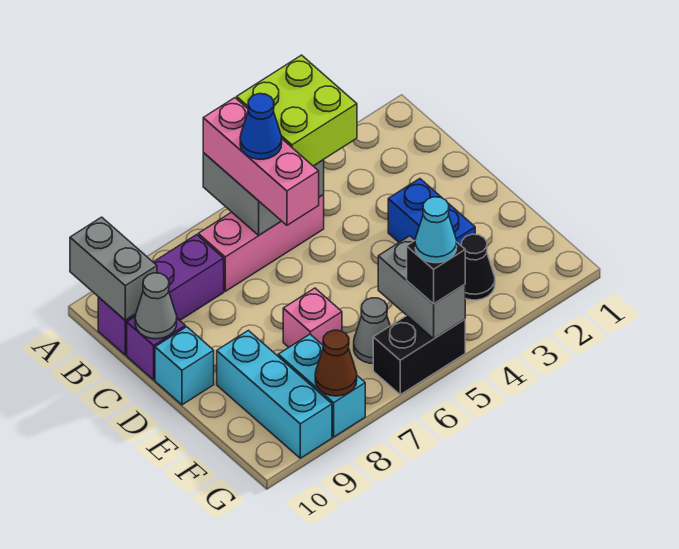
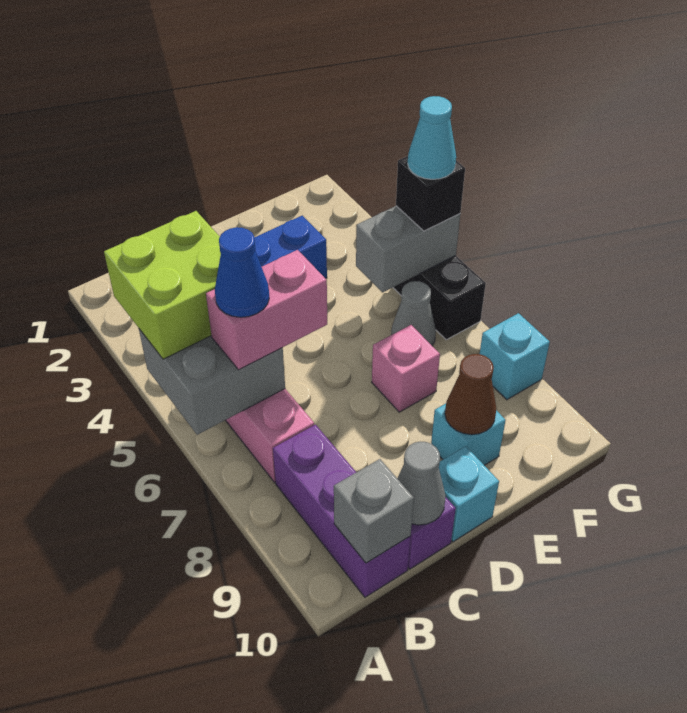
pink 1x3 brick [203,98,319,225] -> pink 1x2 brick [206,250,327,370]
grey 1x2 brick [70,217,157,320] -> grey 1x1 brick [334,459,414,563]
cyan 1x3 brick [217,330,332,458] -> cyan 1x1 brick [431,404,506,465]
black 1x1 cone [461,234,495,300] -> none
cyan 1x2 brick [278,334,365,437] -> cyan 1x1 brick [480,313,550,400]
brown 1x1 cone [315,330,357,396] -> brown 1x1 cone moved to [445,354,496,435]

